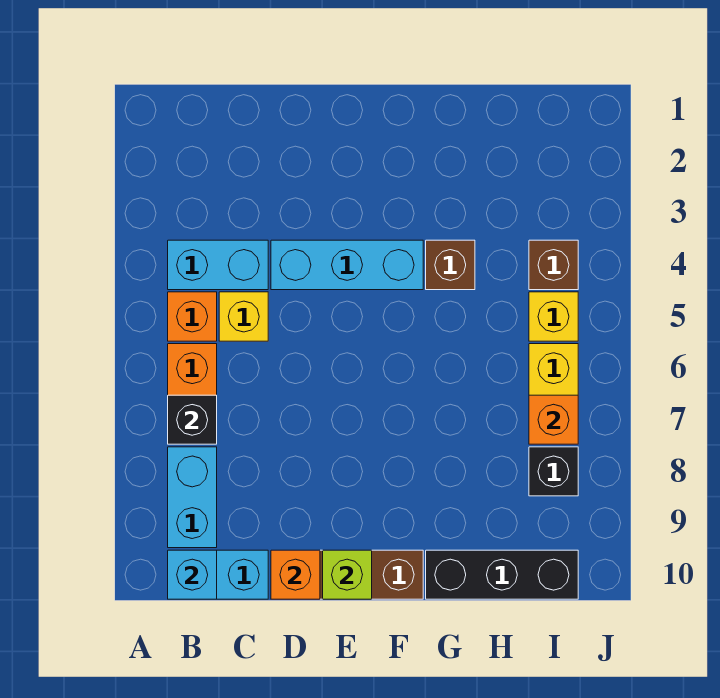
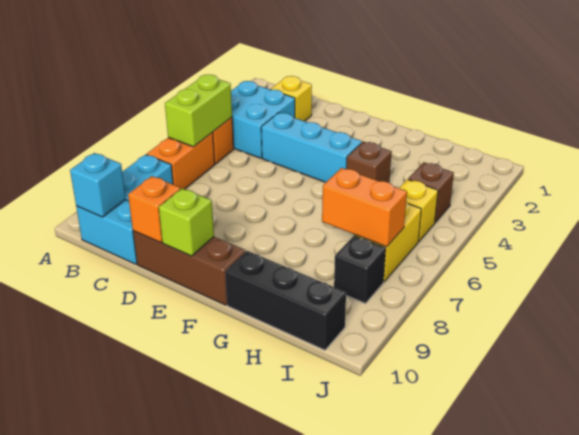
cyan 1x2 brick [168,240,268,290] -> cyan 2x2 brick [231,81,295,158]
none -> lime 1x2 brick [165,75,232,147]
black 1x1 brick [168,395,217,444] -> none
yellow 1x1 brick [219,292,268,341] -> yellow 1x1 brick moved to [271,76,312,121]
orange 1x1 brick [529,395,578,444] -> orange 1x2 brick [322,168,407,247]

